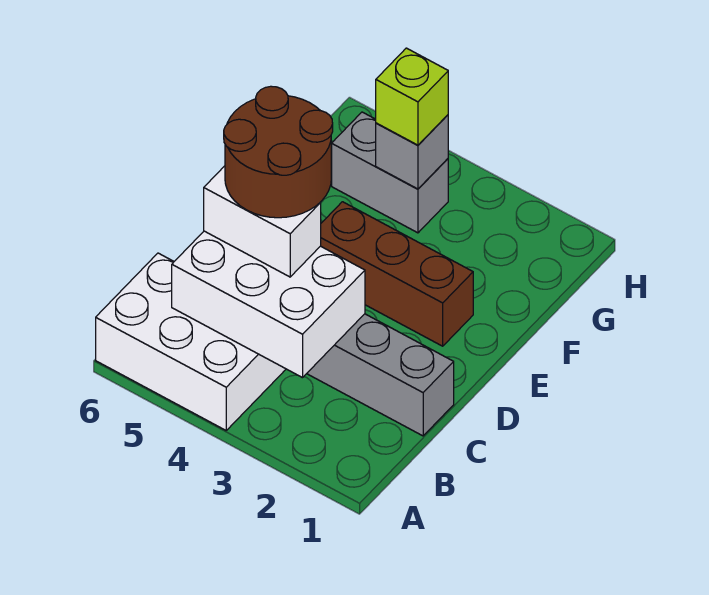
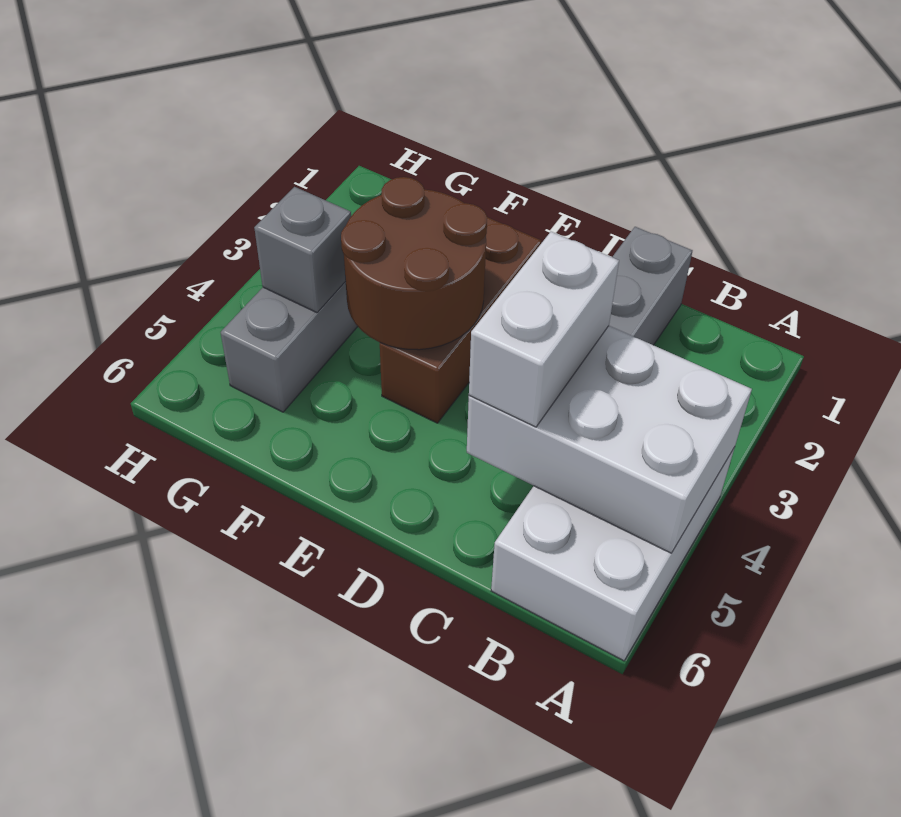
white 2x3 brick [172,231,365,378] -> white 2x3 brick turned to [467,326,752,553]
brown 2x2 round brick [224,86,333,218] -> brown 2x2 round brick moved to [341,177,487,350]
lime 1x1 brick [376,48,448,145] -> none

